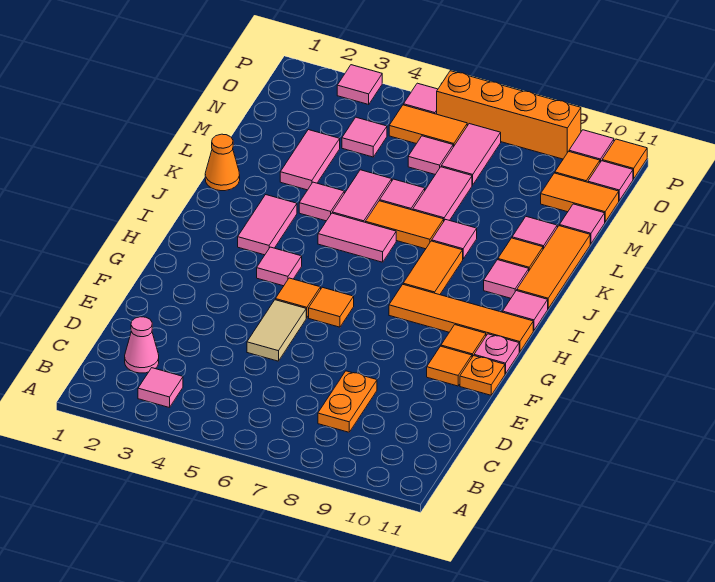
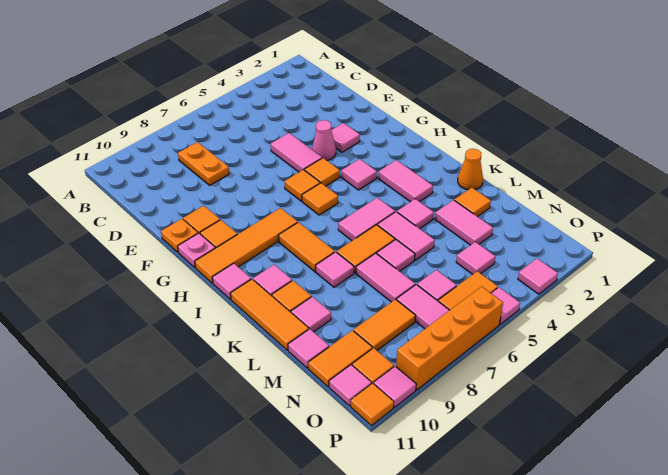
pink 1x1 tile [138,368,183,408] -> pink 1x1 tile moved to [331,123,360,152]
pink 1x1 cone [125,317,159,373] -> pink 1x1 cone moved to [312,120,336,160]
tan 1x2 tile [247,300,306,361] -> pink 1x2 tile [271,133,322,172]
none -> orange 1x1 tile [302,183,338,215]
none -> orange 1x1 tile [454,188,491,217]
none -> orange 1x2 tile [354,299,416,350]

